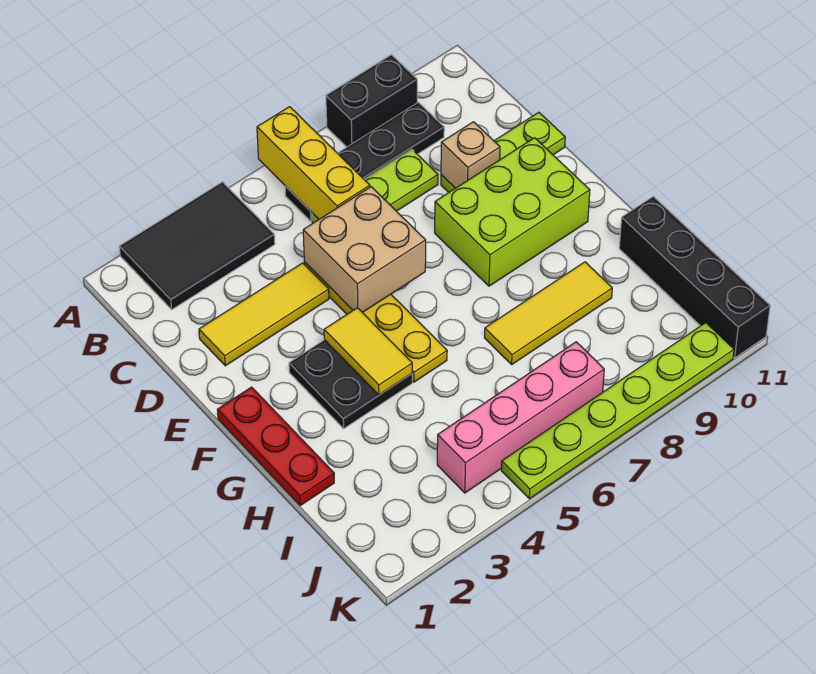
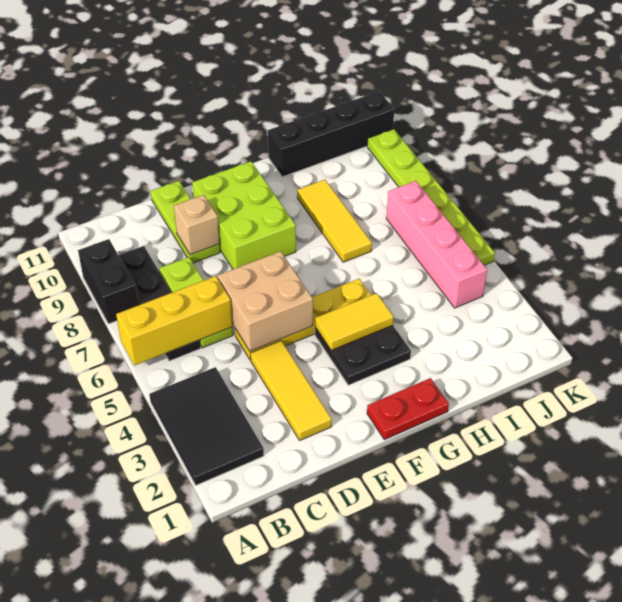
red 1x3 plate [217,387,334,505] -> red 1x2 plate [367,378,449,440]

